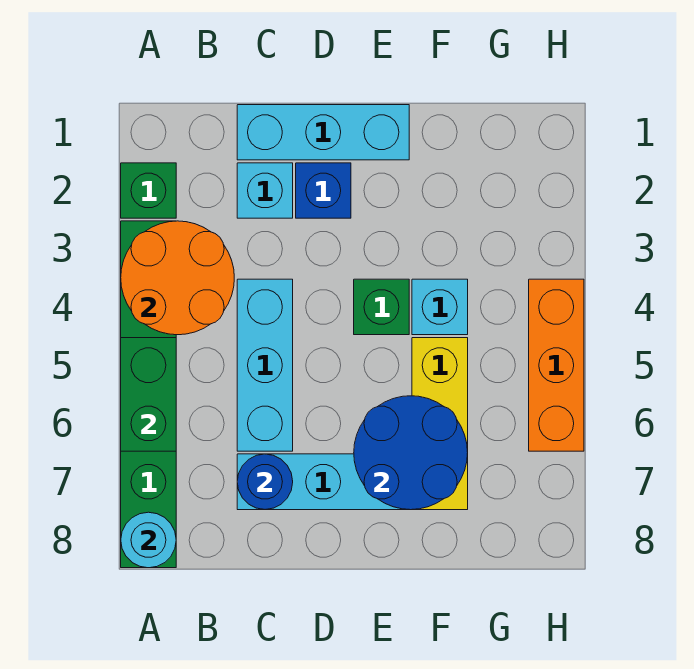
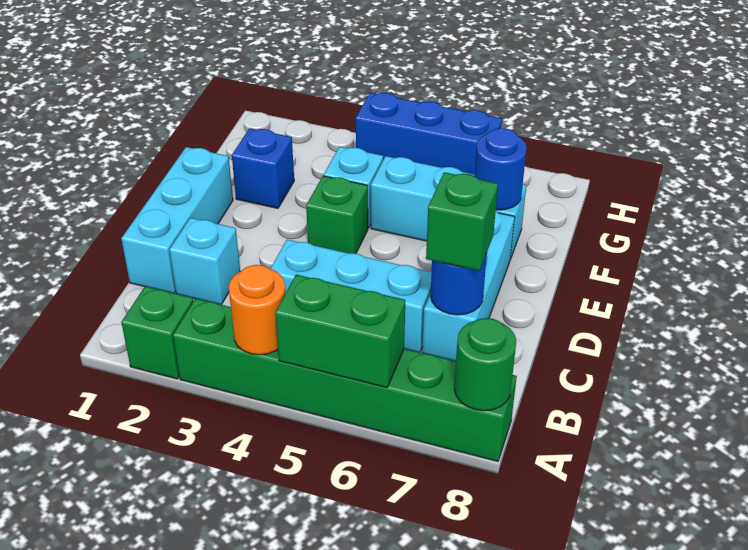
orange 2x2 round brick [121,221,234,335] -> orange 1x1 round brick [229,265,285,355]
cyan 1x1 round brick [121,512,176,568] -> green 1x1 round brick [454,318,516,411]
none -> green 1x1 brick [426,172,498,271]
blue 1x1 brick [296,163,351,218] -> blue 1x1 brick moved to [232,128,294,208]
blue 2x2 round brick [354,396,468,510] -> blue 1x1 round brick [475,128,527,210]
yellow 1x3 brick [412,338,468,510] -> cyan 1x3 brick [371,156,526,259]
orange 1x3 brick [529,279,584,451] -> blue 1x3 brick [356,93,502,174]

